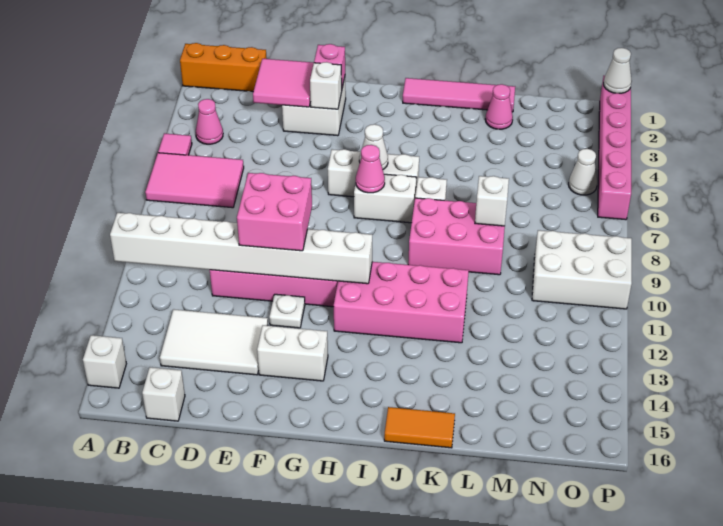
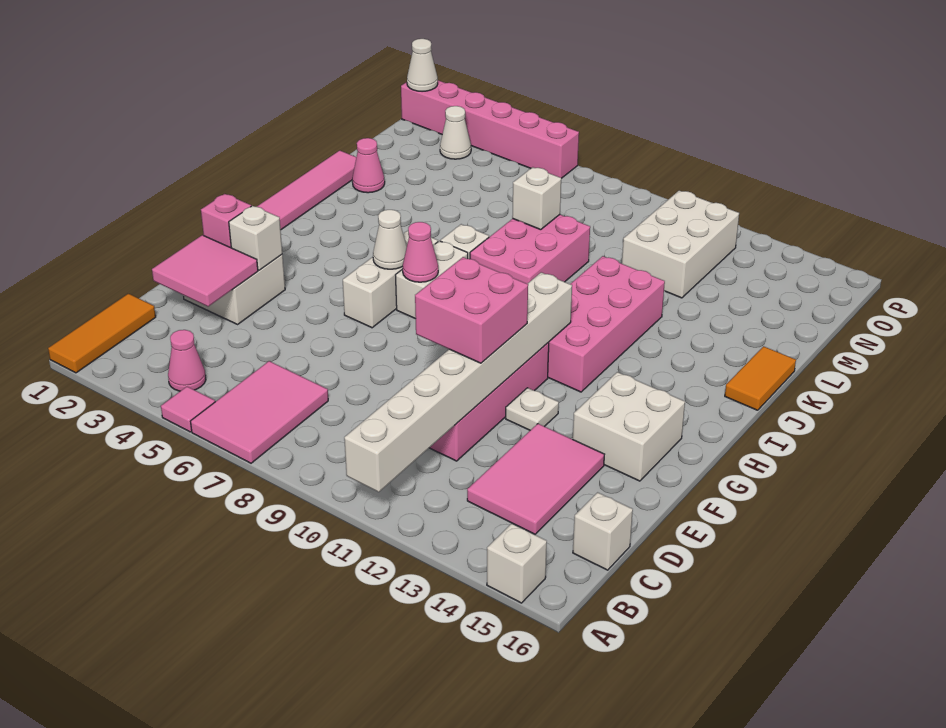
orange 1x3 brick [180,43,267,91] -> orange 1x3 tile [48,294,156,373]
white 2x3 tile [160,309,268,375] -> pink 2x3 tile [467,424,604,534]
white 1x2 brick [257,325,328,381] -> white 2x2 brick [573,372,685,481]
white 2x3 brick [532,230,632,309] -> white 2x3 brick moved to [622,191,739,298]
white 1x1 cone [569,149,597,195] -> white 1x1 cone moved to [440,106,471,159]

